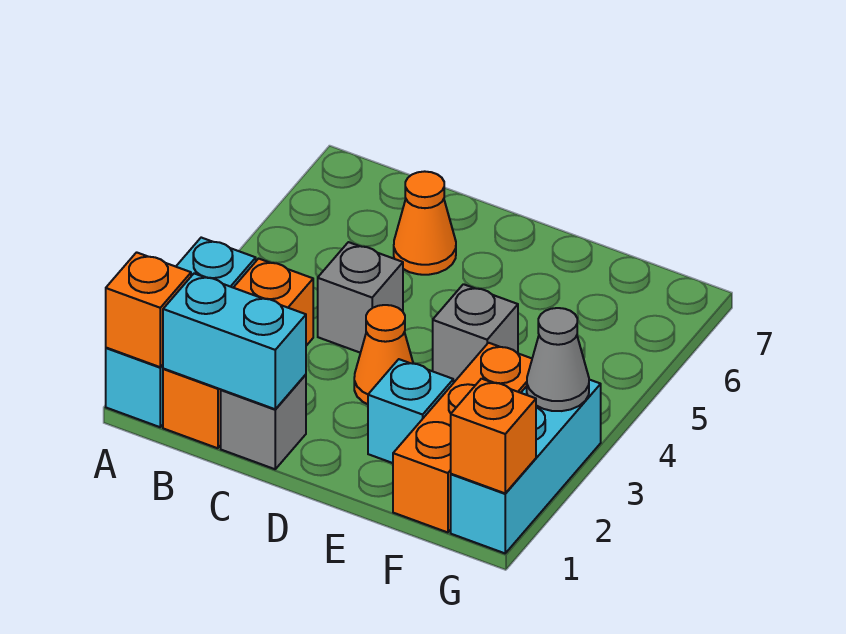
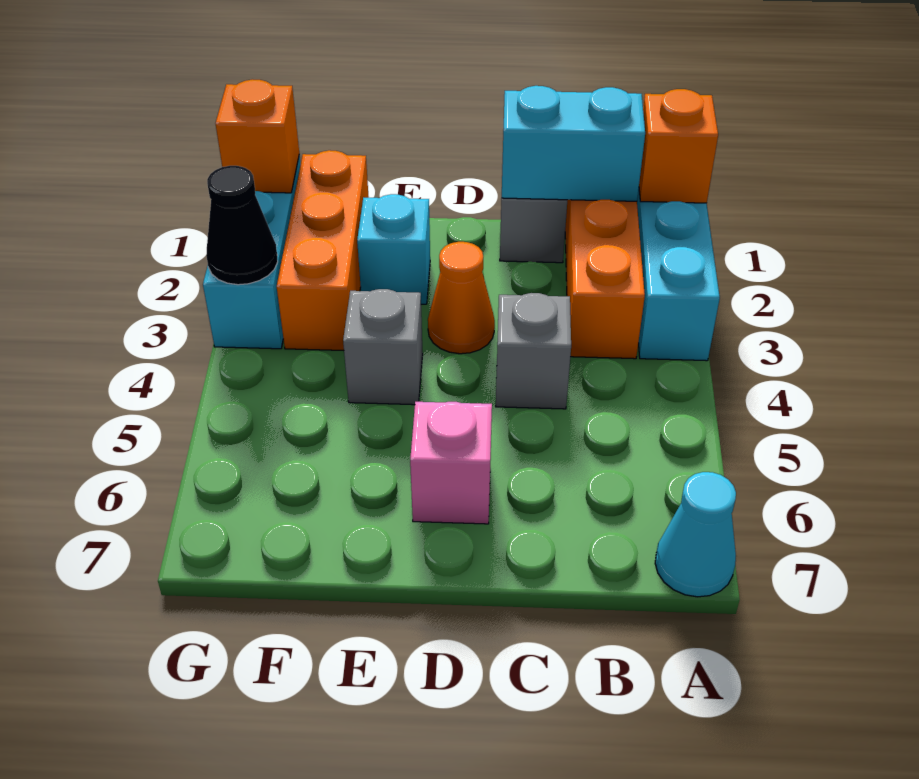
none -> cyan 1x1 cone [655,472,736,597]
orange 1x1 cone [394,171,456,275] -> none
none -> pink 1x1 brick [410,401,492,524]
grey 1x1 cone [527,308,589,411] -> black 1x1 cone [206,166,278,285]

